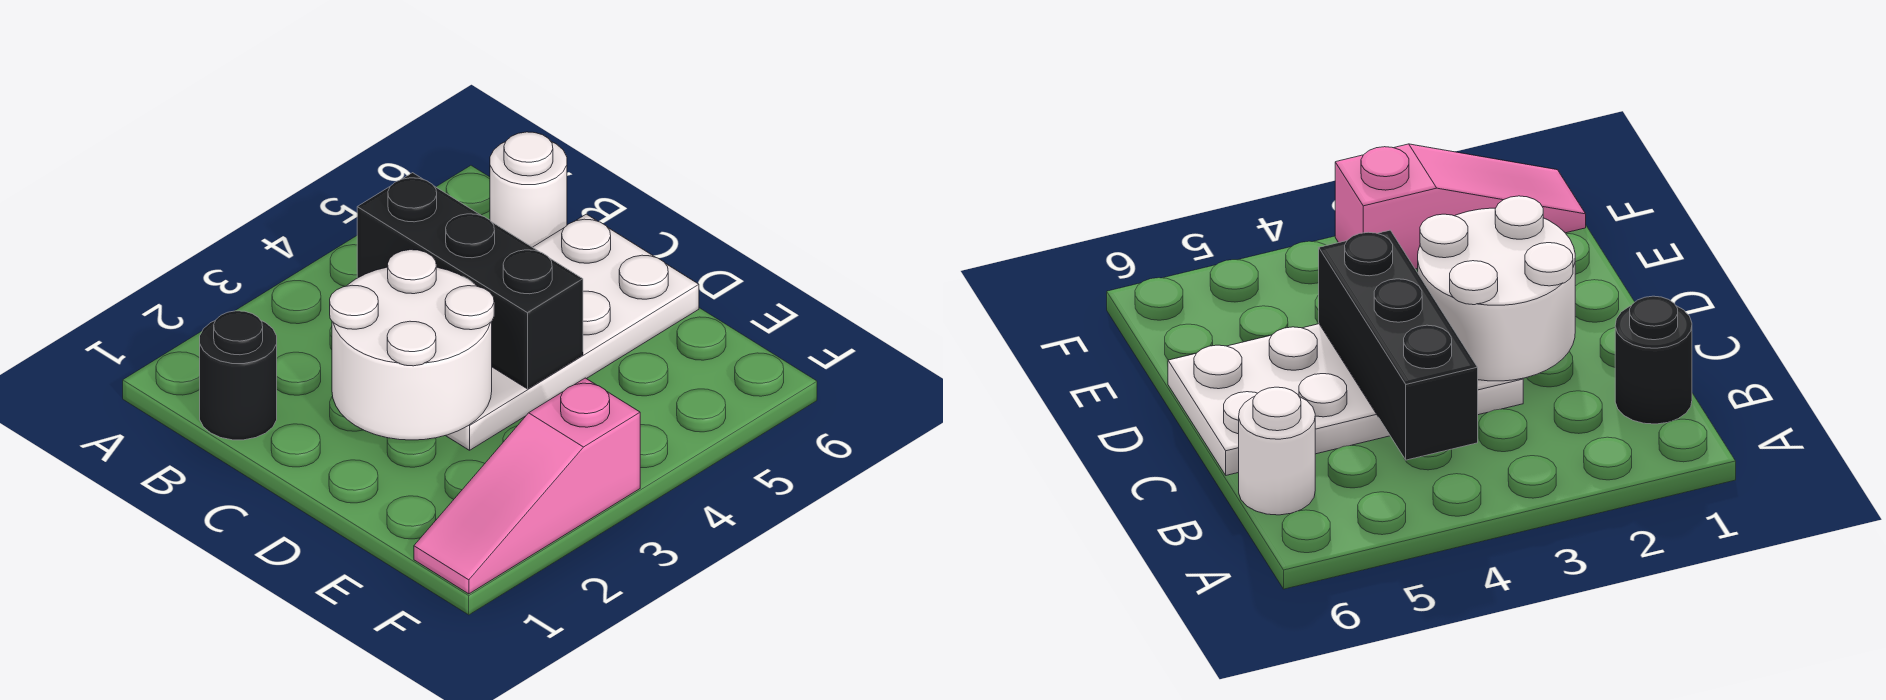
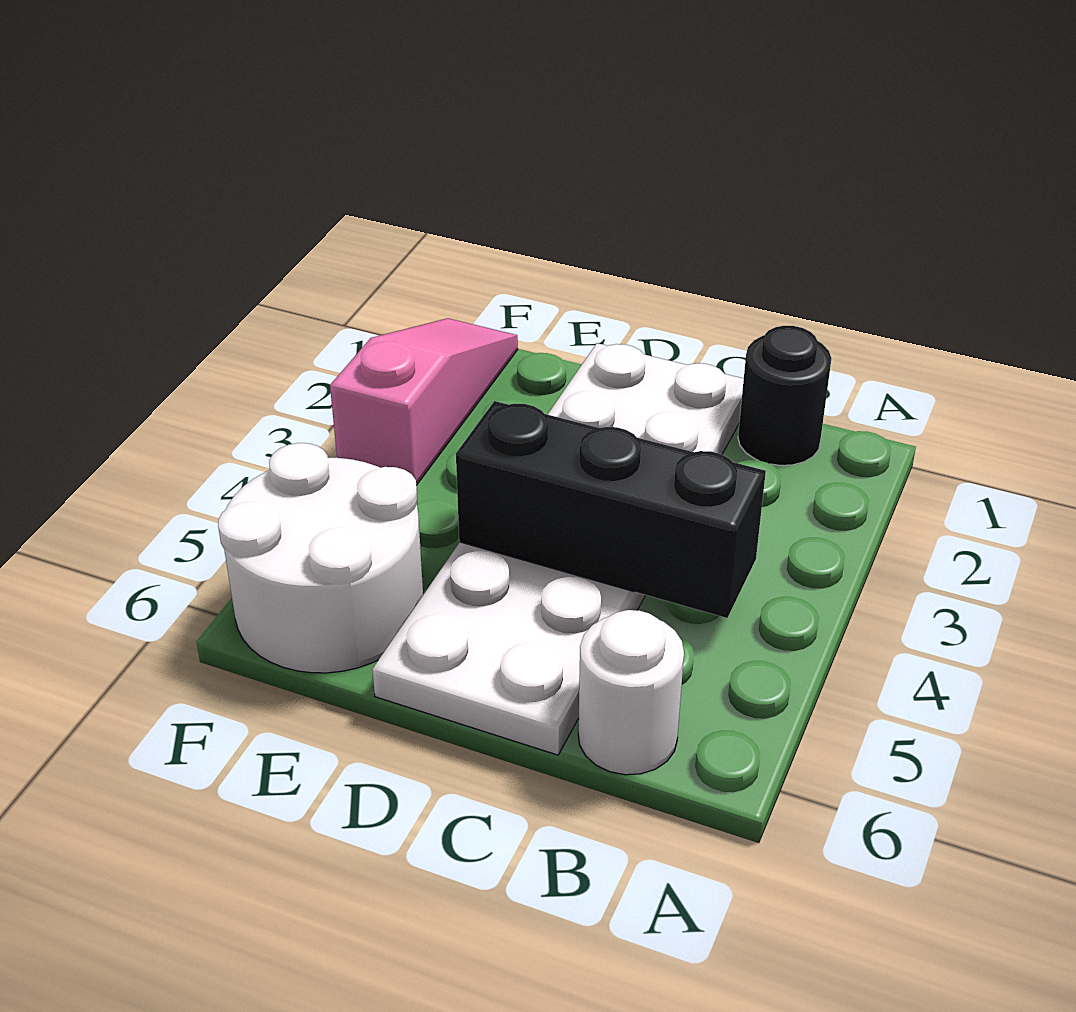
white 2x2 round brick [330,250,494,440] -> white 2x2 round brick moved to [218,443,423,673]
white 2x4 plate [446,214,699,450] -> white 2x6 plate [372,343,744,755]

